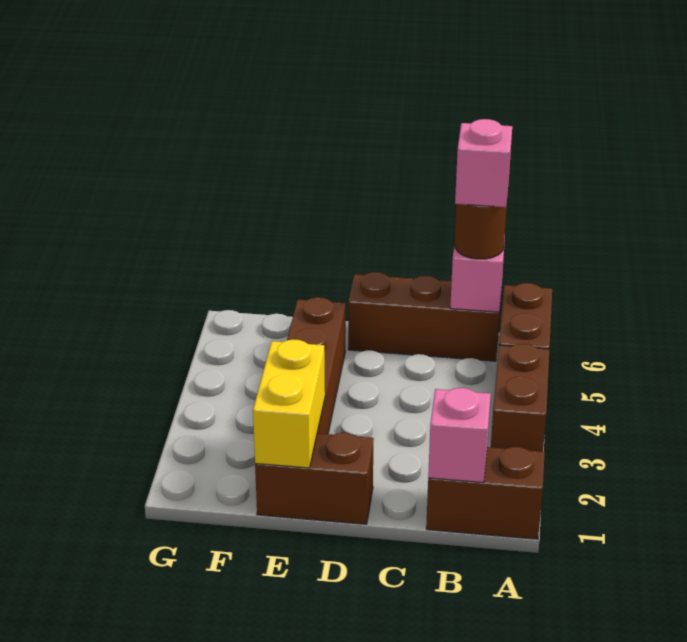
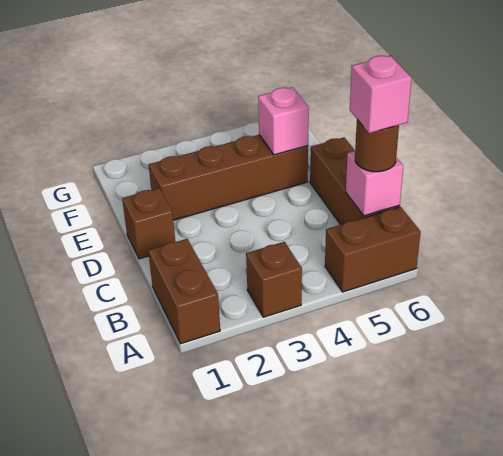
brown 1x2 brick [491,344,549,452] -> brown 1x1 brick [246,242,302,317]
pink 1x1 brick [428,388,491,483] -> pink 1x1 brick moved to [258,87,309,155]
brown 1x2 brick [255,433,374,524] -> brown 1x1 brick [122,188,175,259]
yellow 1x2 brick [253,339,325,468] -> none

